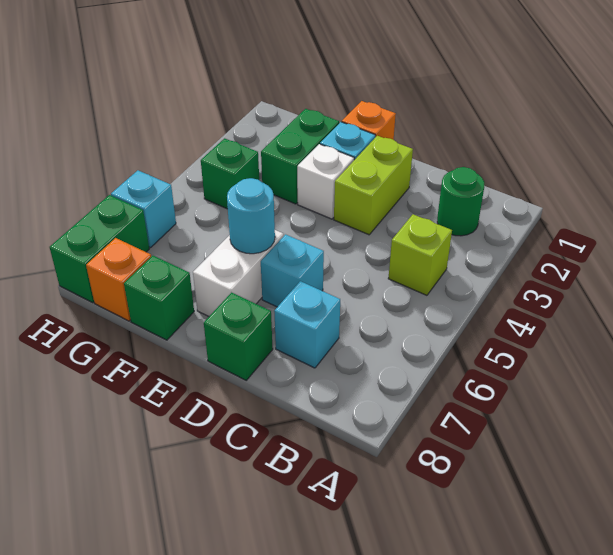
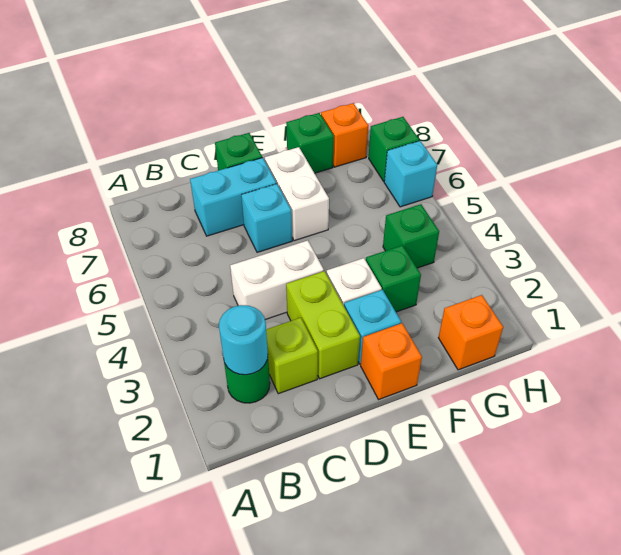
lime 1x1 brick [388,214,452,295] -> lime 1x1 brick moved to [266,318,318,394]
none -> white 1x2 brick [230,240,324,320]
cyan 1x1 brick [274,281,340,368] -> cyan 1x2 brick [190,158,276,236]
cyan 1x1 round brick [227,178,275,254] -> cyan 1x1 round brick moved to [219,305,268,375]
green 1x2 brick [261,109,339,204] -> green 1x1 brick [366,245,421,312]
none -> orange 1x1 brick [438,295,503,370]
green 1x2 brick [50,195,149,303] -> green 1x1 brick [369,117,419,181]

